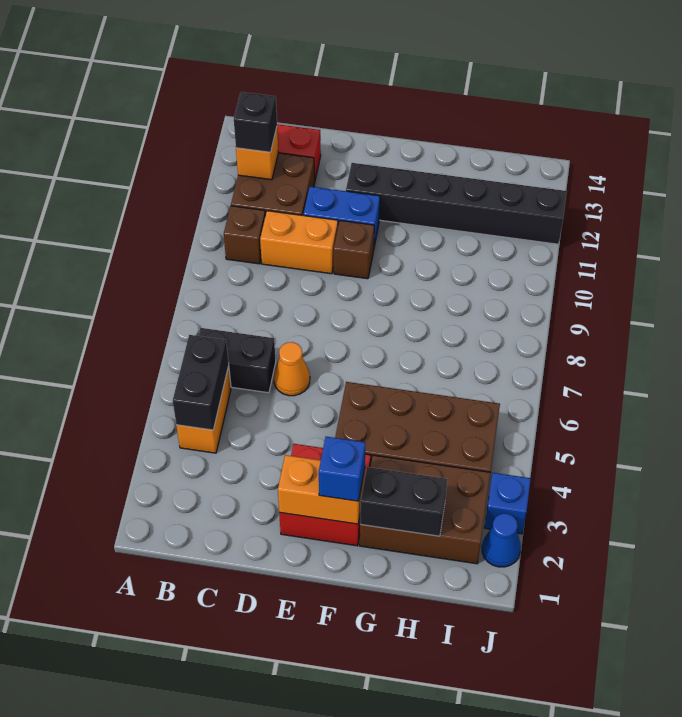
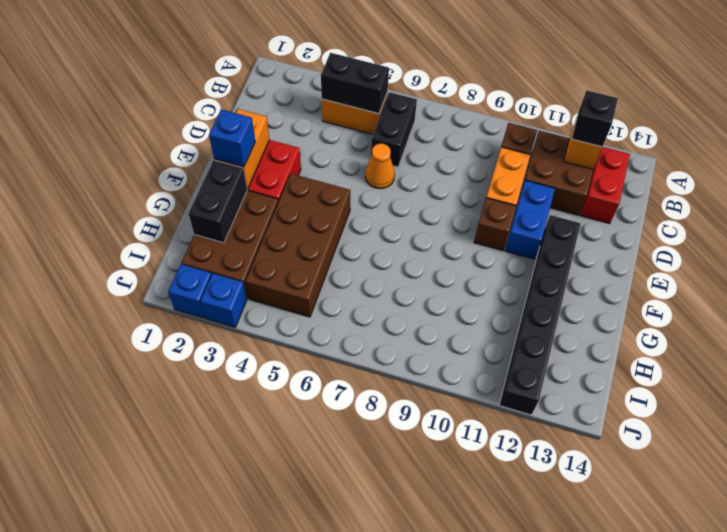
blue 1x1 cone [482,513,521,567] -> blue 1x1 brick [168,264,212,318]

